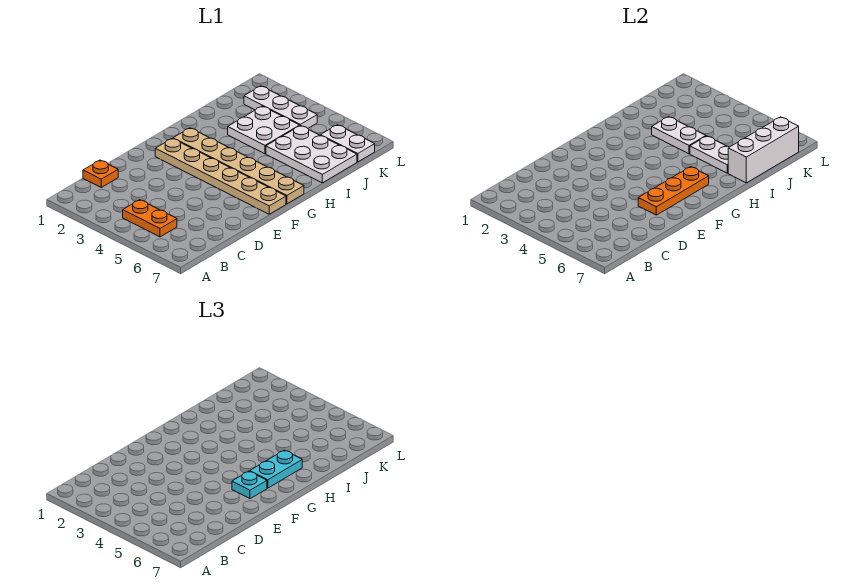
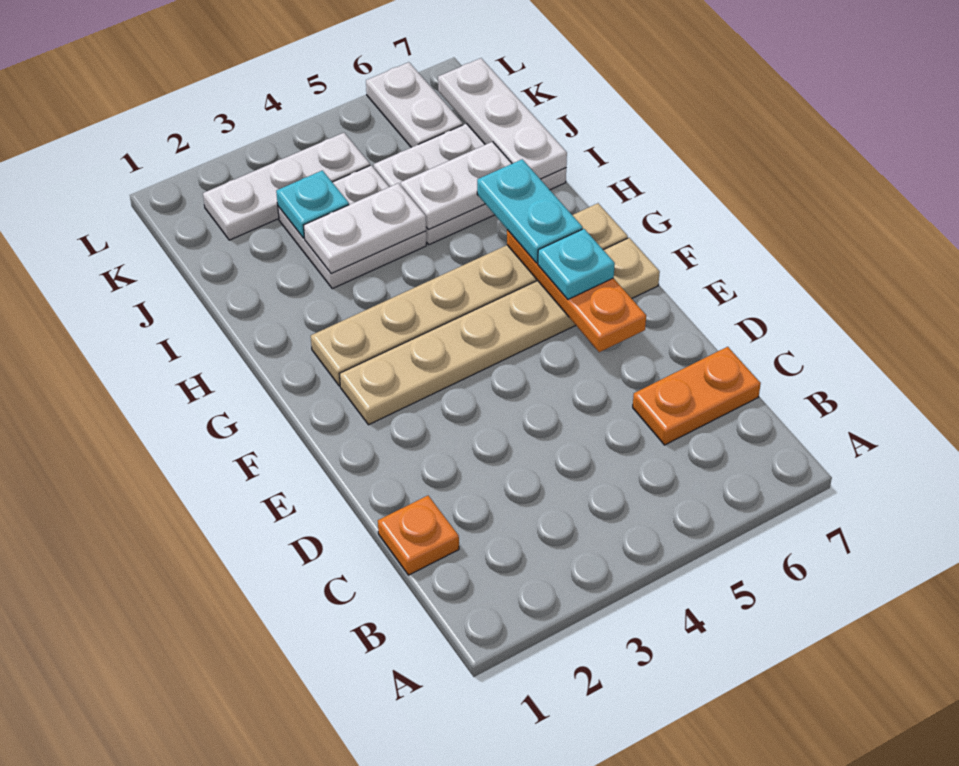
orange 1x2 plate [123,200,177,237] -> orange 1x2 plate moved to [633,347,761,445]
white 1x3 brick [728,117,799,183] -> white 1x3 plate [438,58,567,179]
none -> cyan 1x1 plate [276,170,349,238]
white 1x2 plate [321,125,375,162] -> white 1x2 plate turned to [366,62,463,147]

